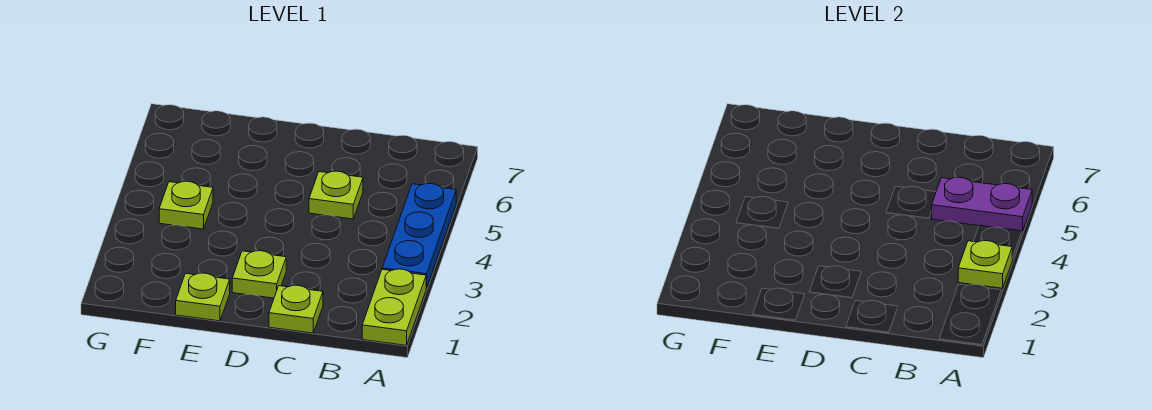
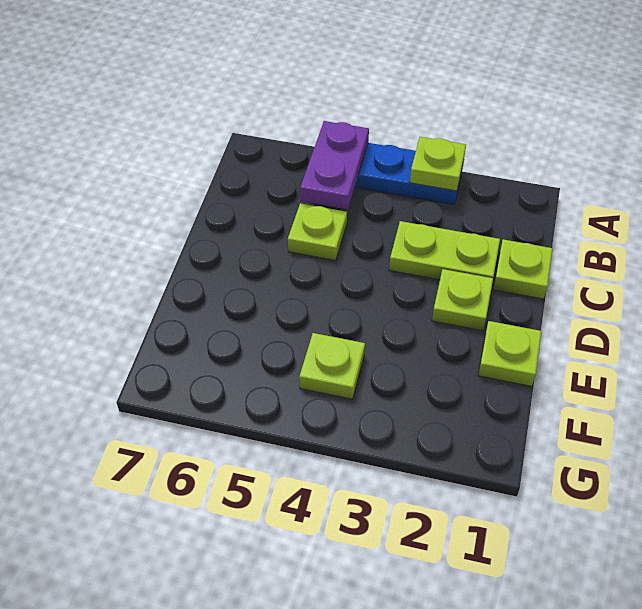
lime 1x2 plate [362,269,426,345] -> lime 1x2 plate moved to [389,221,500,280]

